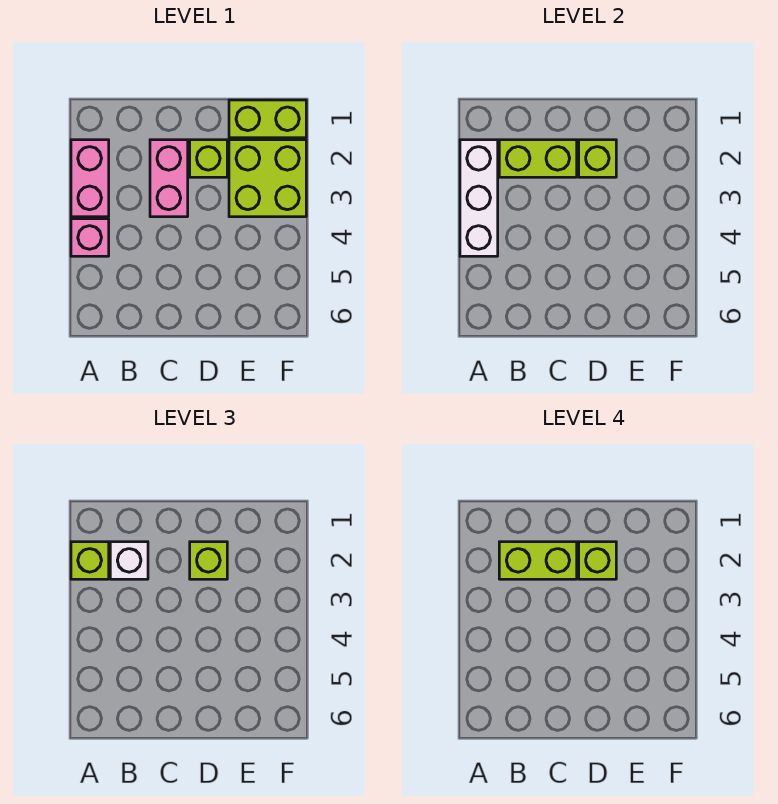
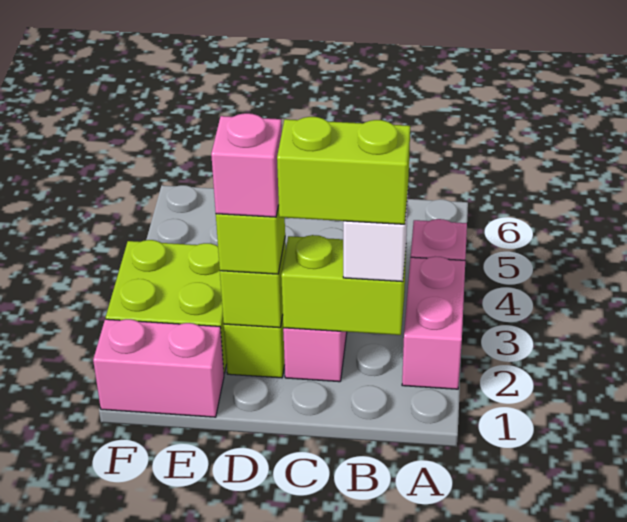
white 1x3 brick [460,140,498,256] -> none
lime 1x1 brick [71,542,109,579] -> none
lime 1x1 brick [579,542,616,579] -> pink 1x1 brick [211,113,282,217]
lime 1x2 brick [229,100,306,138] -> pink 1x2 brick [93,319,224,417]

